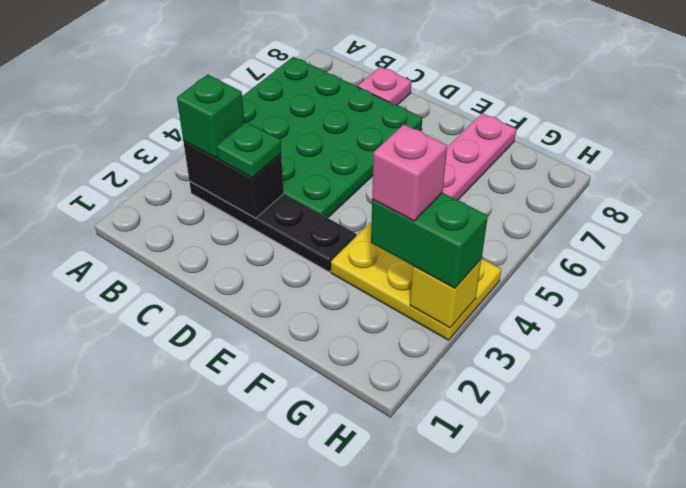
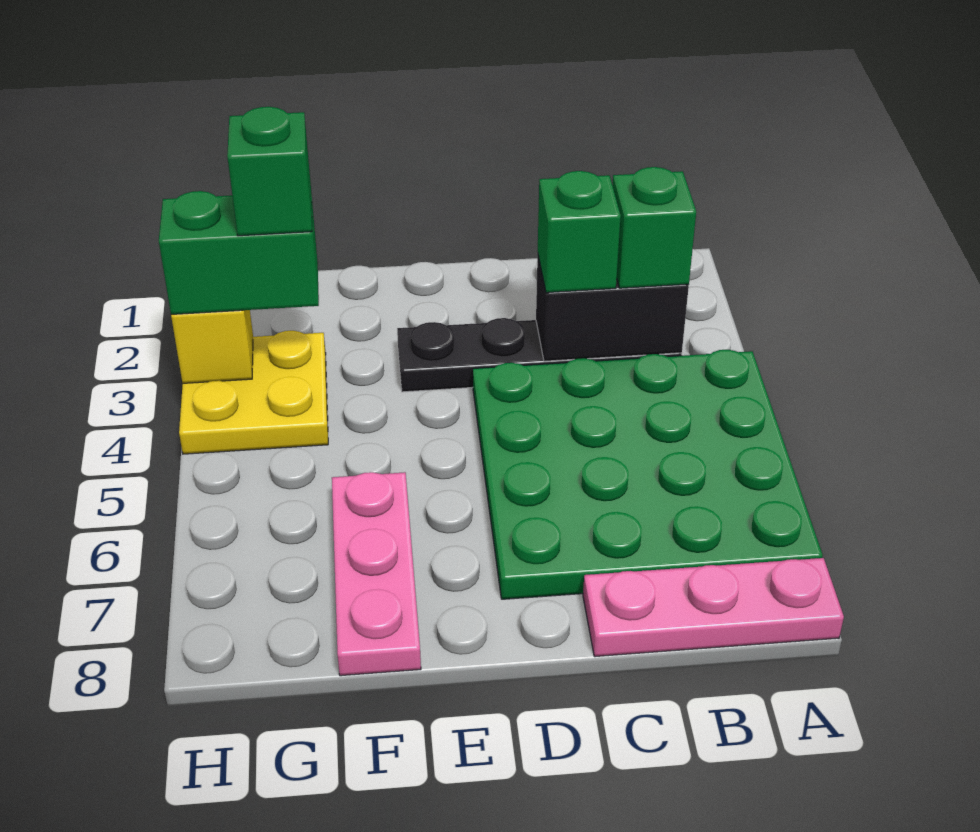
green 1x1 plate [216,122,281,178] -> green 1x1 brick [538,171,621,293]
pink 1x1 plate [358,67,411,105] -> pink 1x3 plate [583,558,844,657]
yellow 2x3 plate [331,221,501,340] -> yellow 2x2 plate [179,331,328,454]
pink 1x1 brick [372,125,447,221] -> green 1x1 brick [227,107,312,236]

